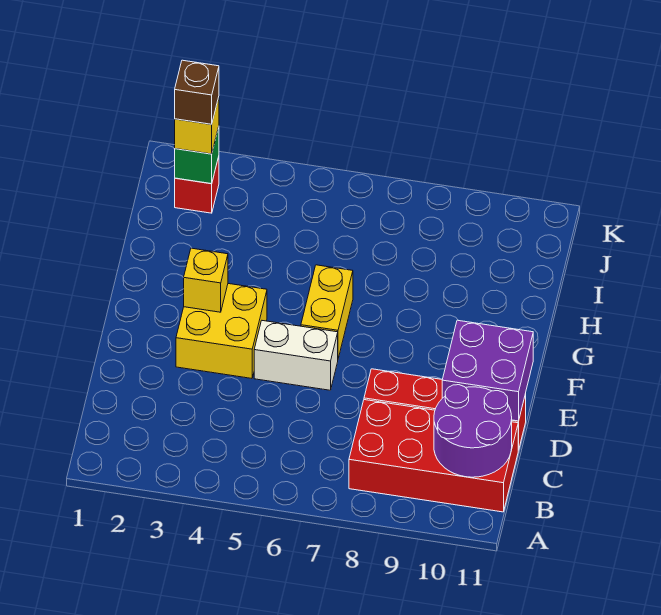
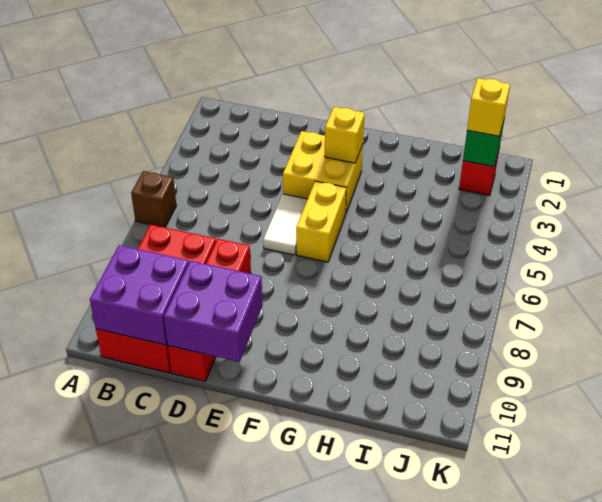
purple 2x2 round brick [434,385,512,477] -> purple 2x2 brick [90,245,189,345]
white 1x2 brick [254,321,338,390] -> white 1x2 tile [263,194,308,255]
yellow 1x2 brick [301,265,353,358] -> yellow 1x2 brick turned to [296,181,346,262]
brown 1x1 brick [175,60,219,124] -> brown 1x1 brick moved to [131,171,176,227]

